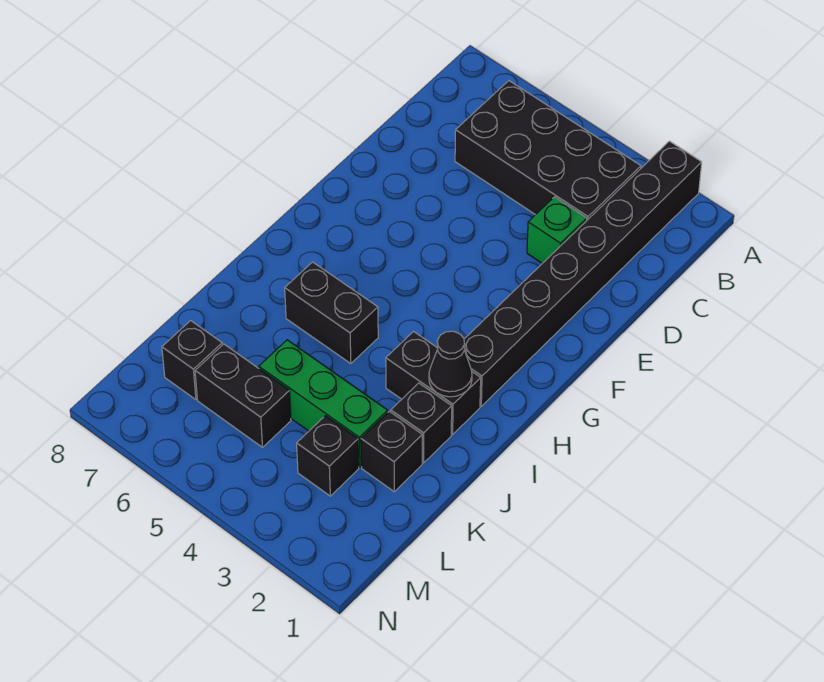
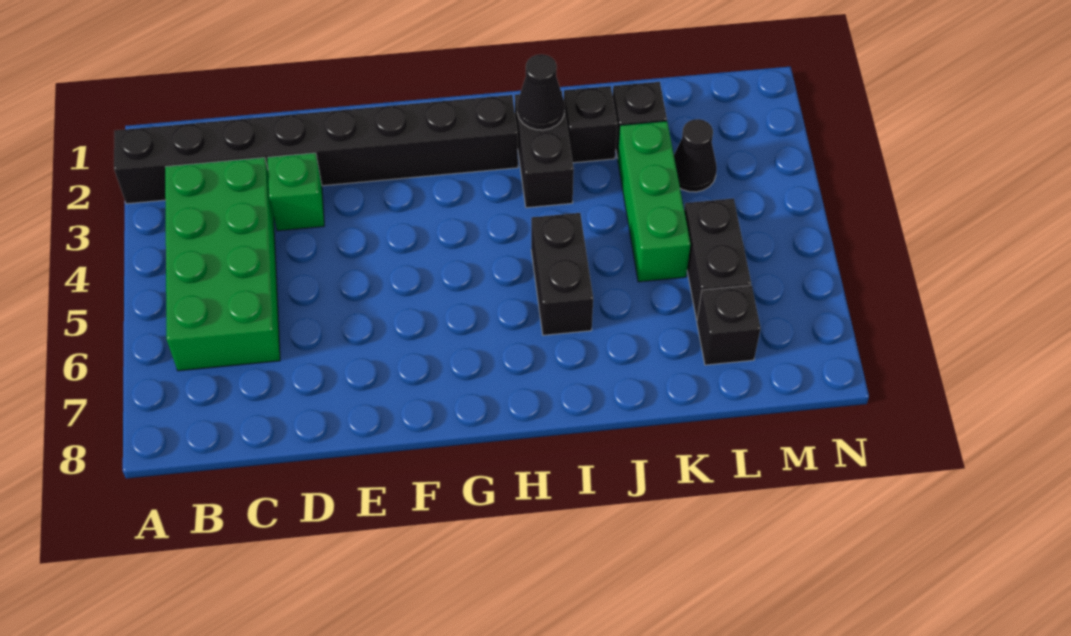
black 2x4 brick [455,81,641,220] -> green 2x4 brick [165,158,280,371]
black 1x1 brick [297,416,359,496] -> black 1x1 cone [674,119,717,192]

